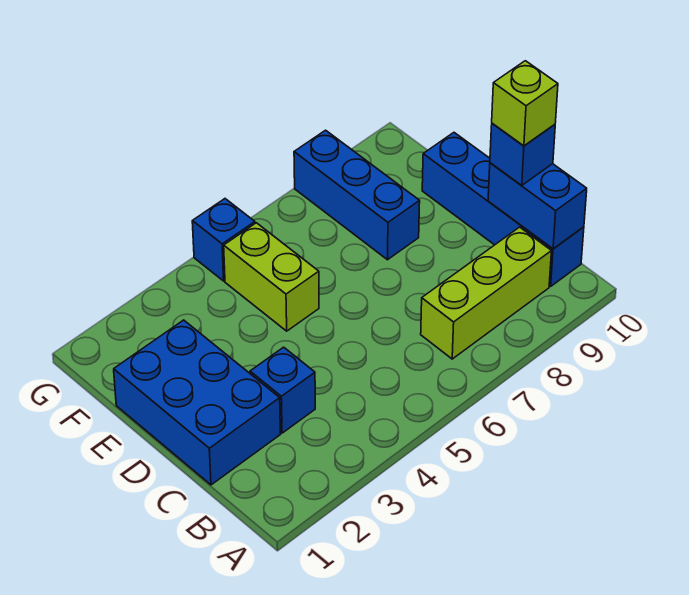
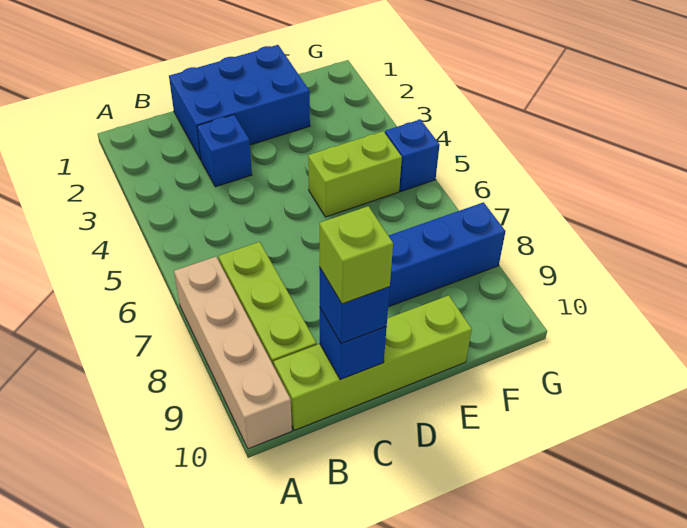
none -> tan 1x4 brick [174,257,292,449]
blue 1x4 brick [422,133,584,286] -> lime 1x4 brick [274,295,472,430]
blue 1x2 brick [488,163,587,249] -> blue 1x1 brick [320,308,387,380]

